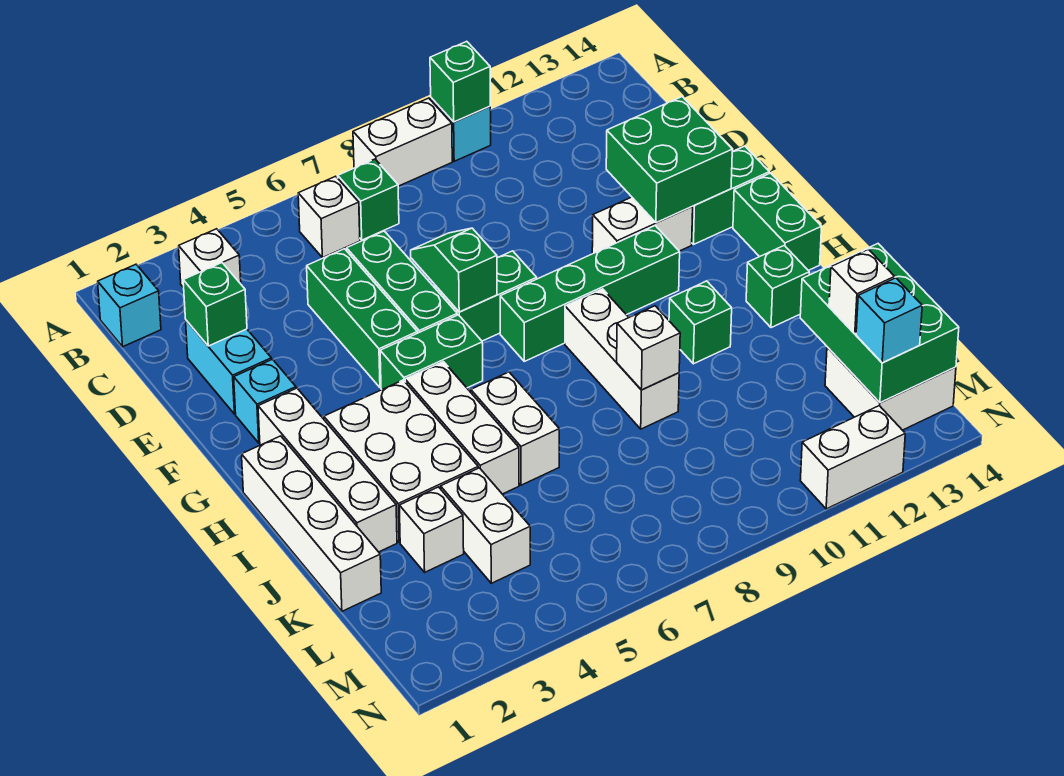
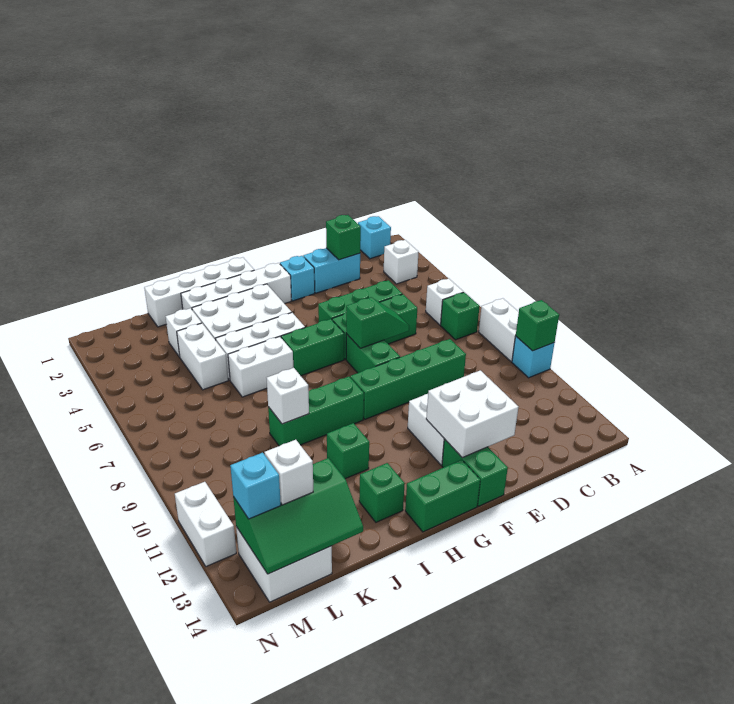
green 2x2 brick [606,97,732,223] -> white 2x2 brick [426,370,518,458]
green 1x2 brick [380,315,483,390] -> green 1x2 brick turned to [281,319,344,376]
green 1x4 brick [500,226,680,361] -> green 1x4 brick turned to [350,339,466,419]
white 1x3 brick [565,289,679,429] -> green 1x3 brick [268,377,364,446]
white 1x2 brick [441,468,530,583] -> white 1x2 brick turned to [177,323,228,390]
green 2x3 brick [800,244,959,403] -> green 2x3 slope [233,458,363,574]

